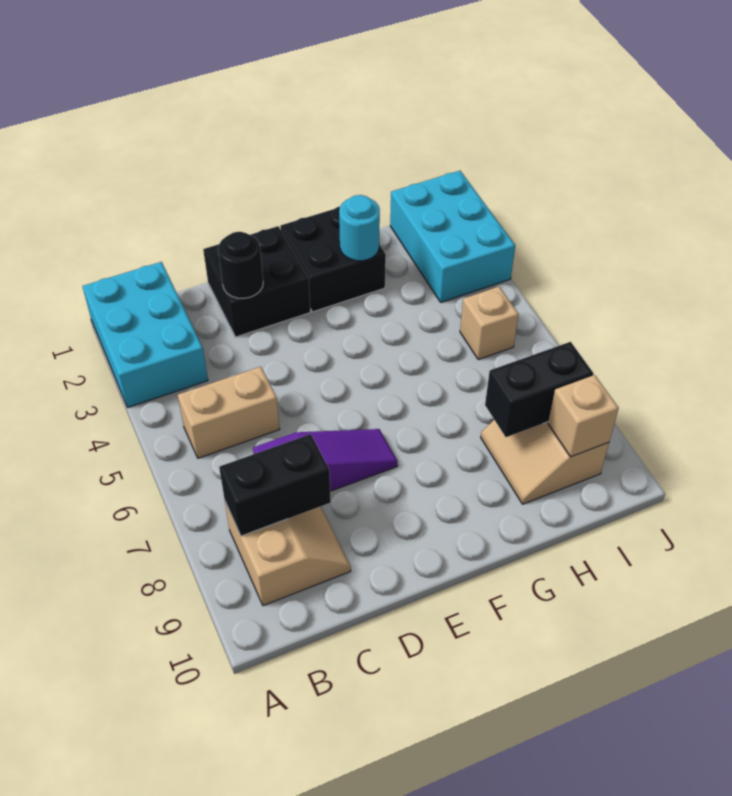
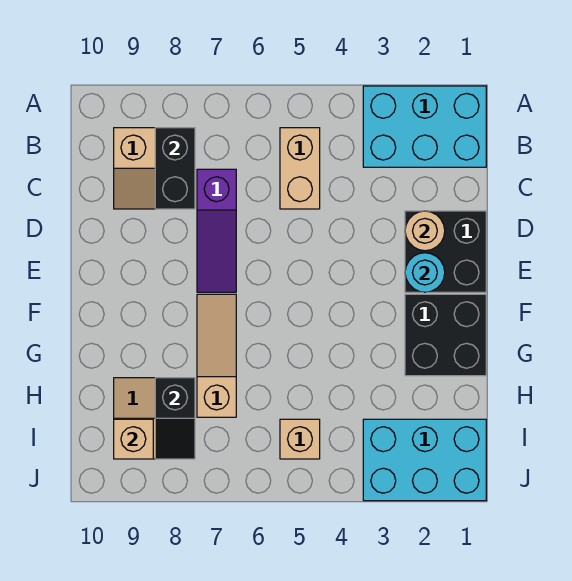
black 1x1 round brick [218,232,263,298] -> tan 1x1 round brick [405,211,445,251]
none -> tan 1x3 slope [197,294,236,417]
cyan 1x1 round brick [339,195,380,261] -> cyan 1x1 round brick moved to [405,253,445,292]
black 1x2 brick [485,342,593,437] -> black 1x2 slope [155,378,195,459]

